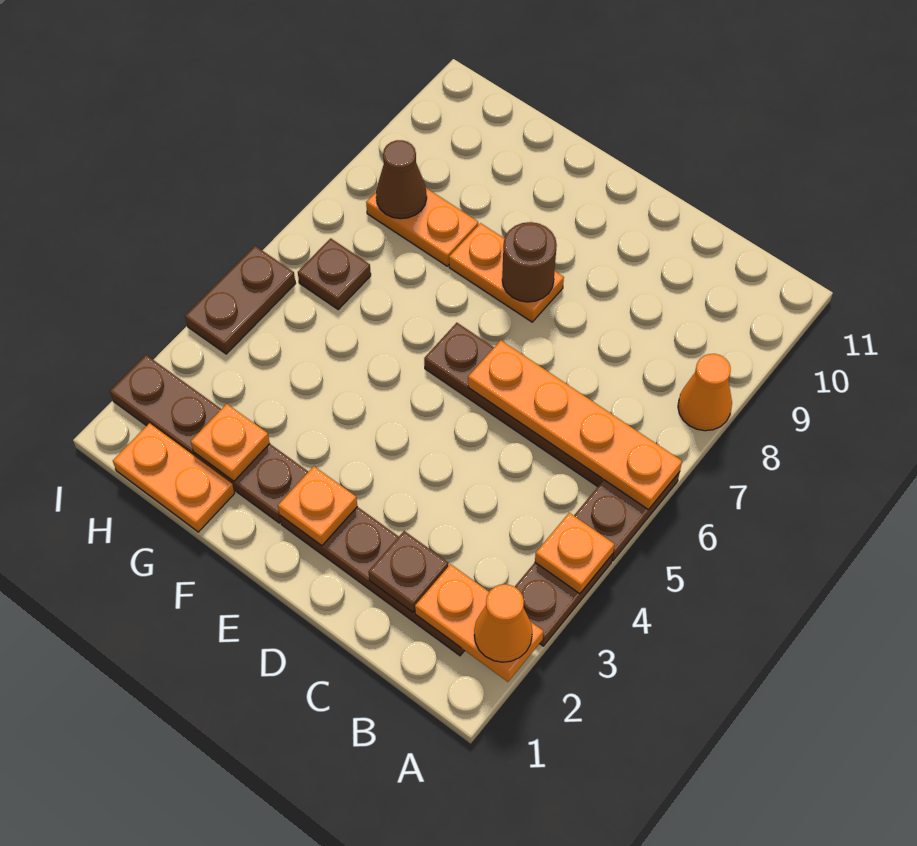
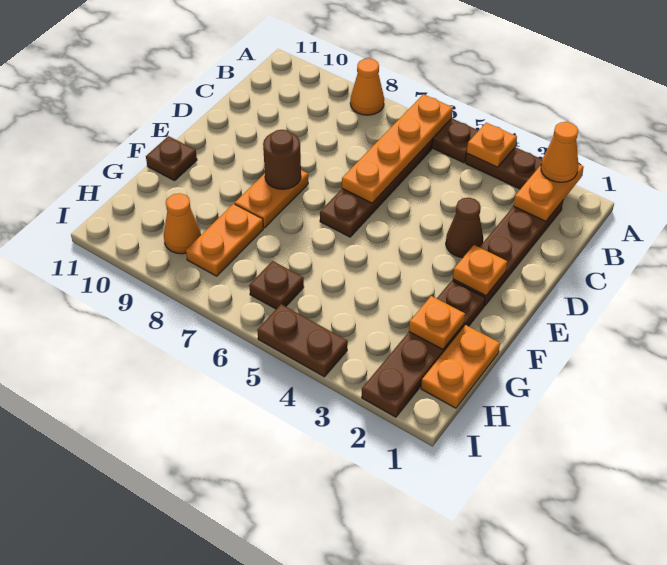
brown 1x1 plate [369,531,448,612] -> brown 1x1 plate moved to [146,136,197,181]
brown 1x1 cone [376,140,427,219] -> brown 1x1 cone moved to [446,198,483,258]
none -> orange 1x1 cone [164,193,201,254]

